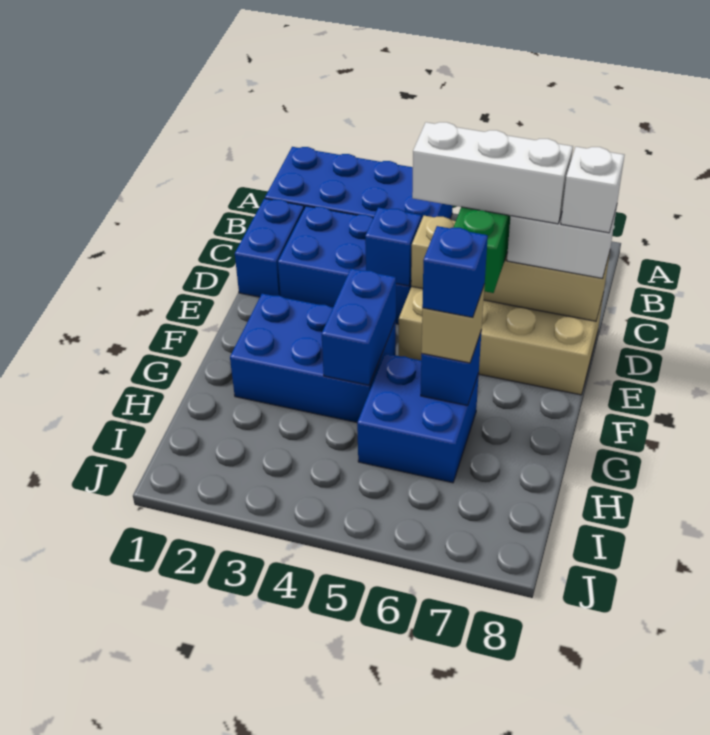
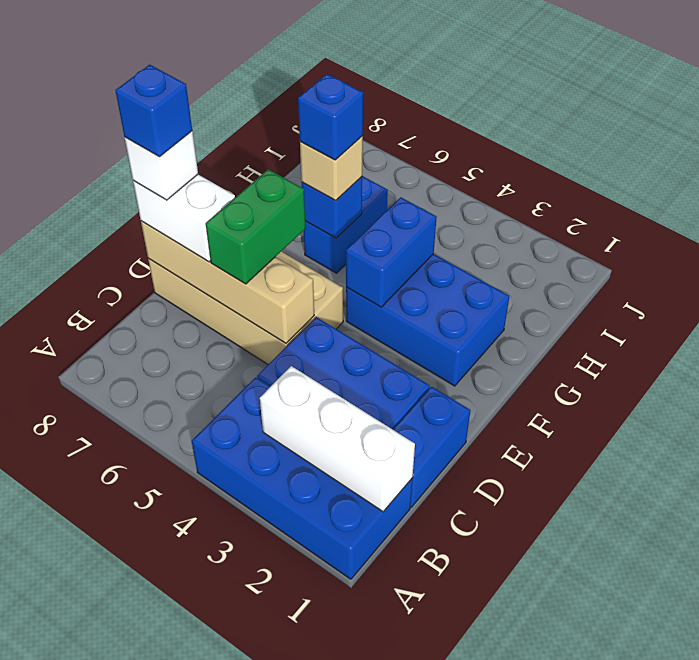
blue 1x1 brick [365,207,421,286] -> blue 1x1 brick moved to [115,65,192,157]
white 1x3 brick [412,122,573,224] -> white 1x3 brick moved to [260,366,415,512]
blue 2x2 brick [357,353,479,483] -> blue 1x2 brick [304,176,388,273]

